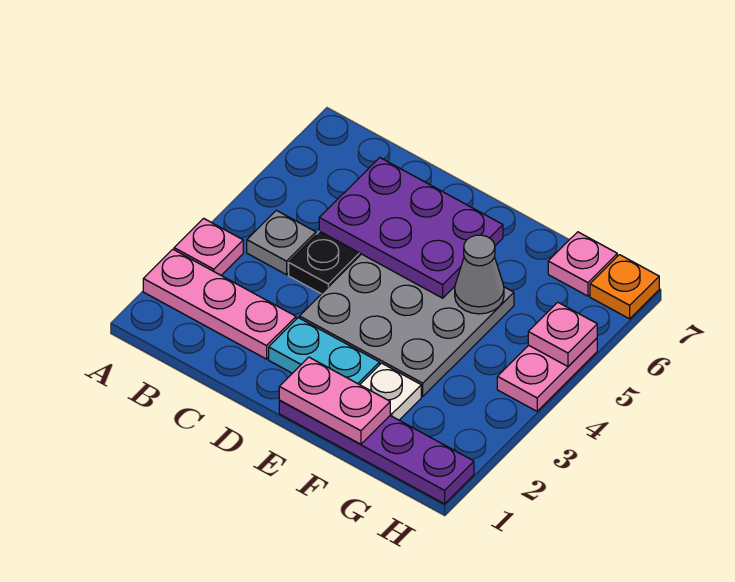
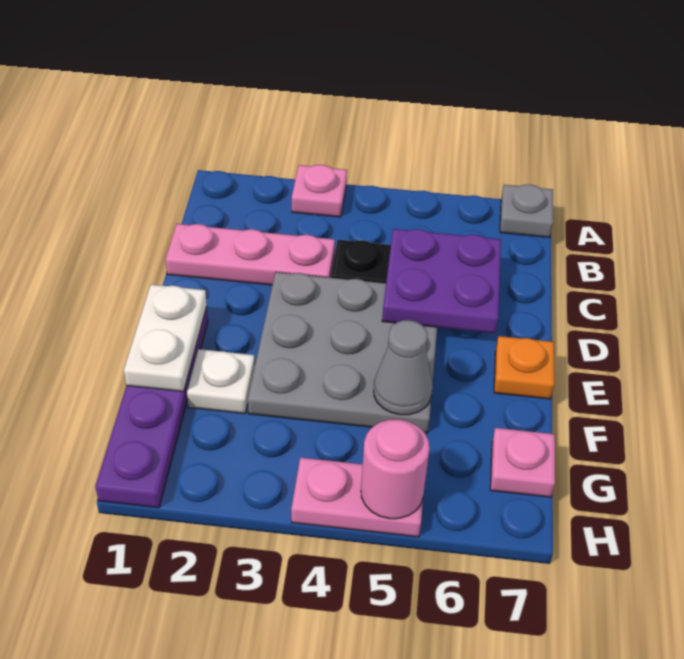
pink 1x3 plate [143,249,296,359] -> pink 1x3 plate turned to [166,224,335,285]
grey 1x1 plate [247,210,316,275] -> grey 1x1 plate moved to [500,185,553,237]
purple 2x3 plate [319,158,503,298] -> purple 2x2 plate [382,229,501,333]
cyan 1x2 plate [269,318,380,385] -> none
pink 1x2 plate [279,357,390,444] -> white 1x2 plate [124,285,207,392]
pink 1x1 plate [528,302,597,366] -> pink 1x1 round brick [361,419,430,519]
orange 1x1 plate [590,255,659,319] -> orange 1x1 plate moved to [494,336,554,399]

